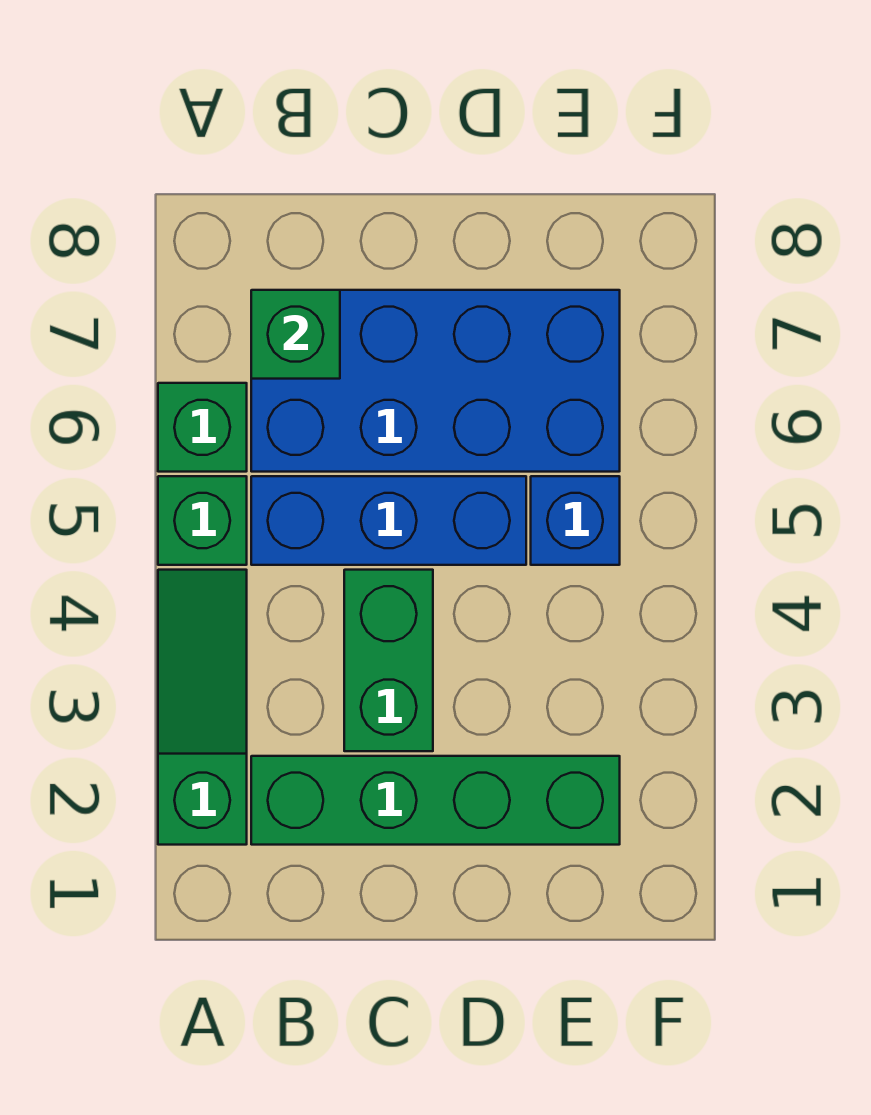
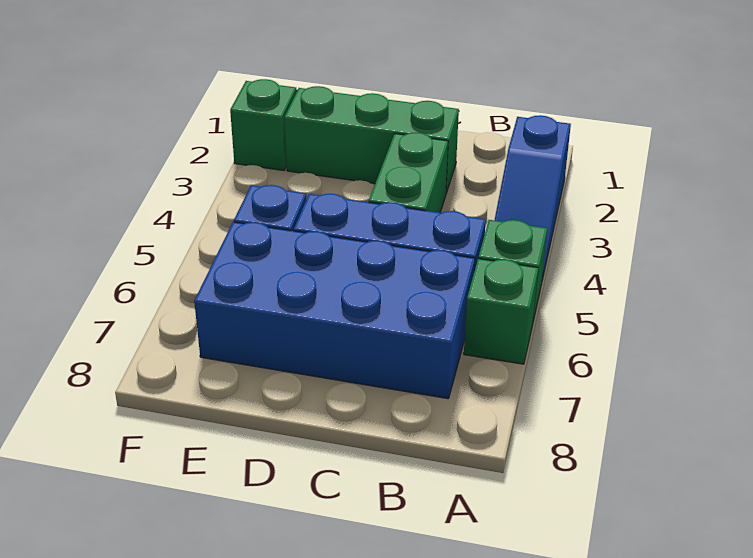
green 1x3 slope [158,570,247,845] -> blue 1x3 slope [494,115,571,279]
green 1x4 brick [251,756,620,845] -> green 1x3 brick [284,86,459,193]
green 1x1 brick [251,290,340,379] -> green 1x1 brick moved to [230,79,296,171]

